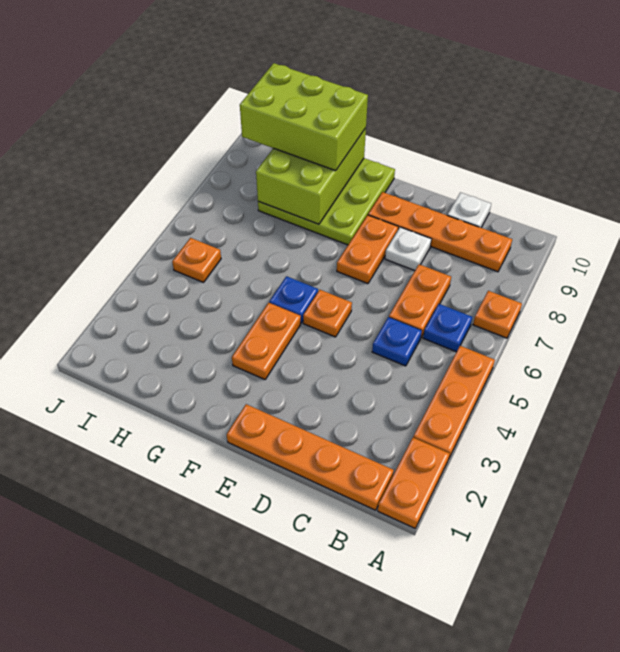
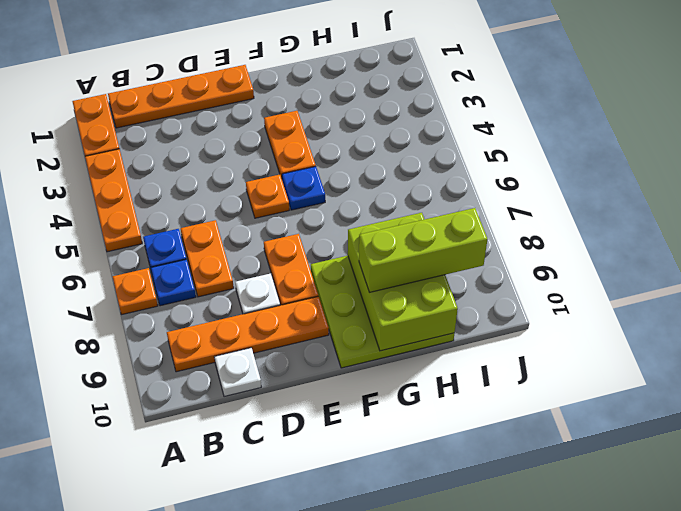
blue 1x1 plate [372,317,422,366] -> blue 1x1 plate moved to [151,259,196,306]
lime 2x3 brick [240,63,368,171] -> lime 1x3 brick [359,208,488,293]
orange 1x1 plate [172,238,221,282] -> none

